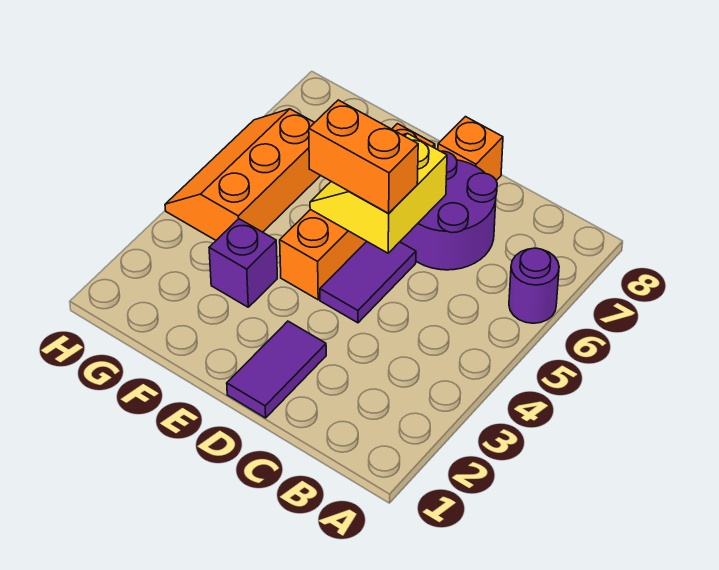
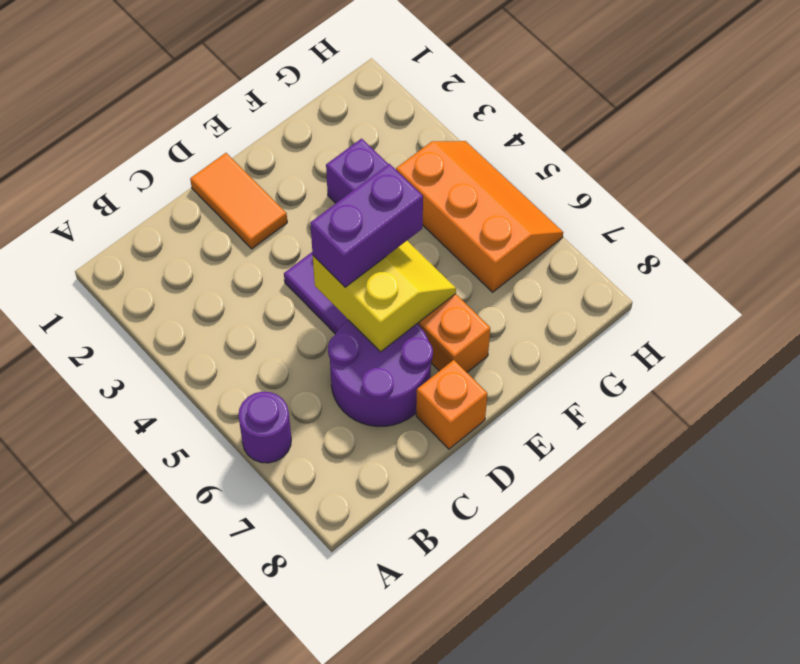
purple 1x2 tile [227,321,326,418] -> orange 1x2 tile [190,153,287,249]
orange 1x2 brick [309,100,418,213] -> purple 1x2 brick [310,164,423,287]

